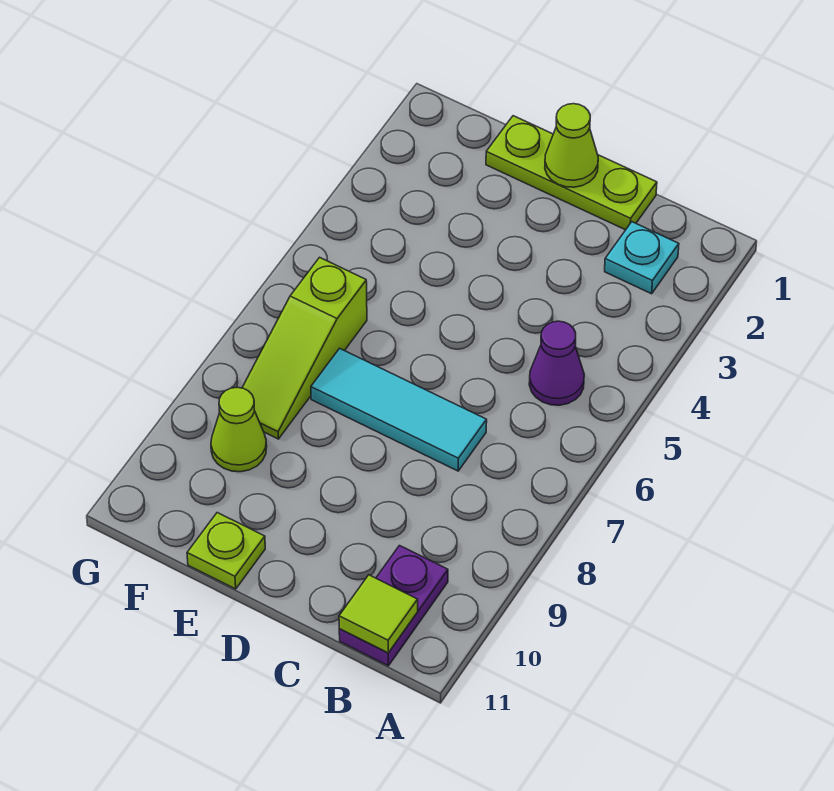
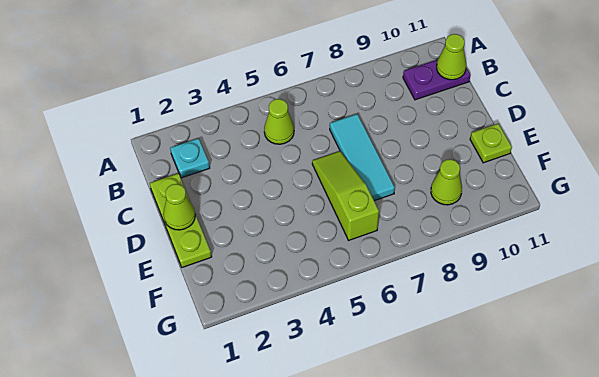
purple 1x1 cone [529,321,584,405] -> lime 1x1 cone [264,99,294,144]
lime 1x1 tile [339,575,418,653] -> lime 1x1 cone [437,34,466,80]
lime 1x3 slope [242,257,367,439] -> lime 1x3 slope turned to [312,151,379,240]

